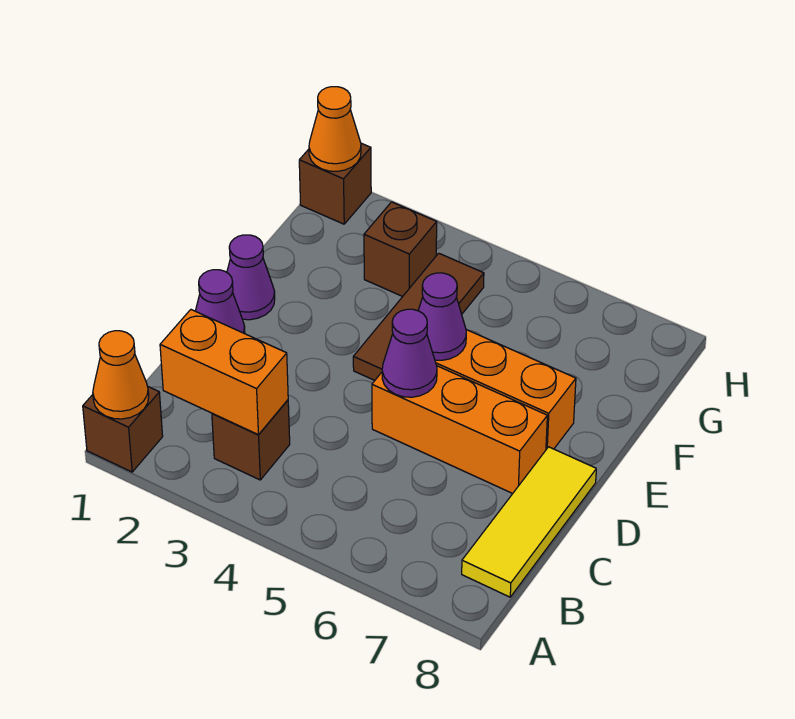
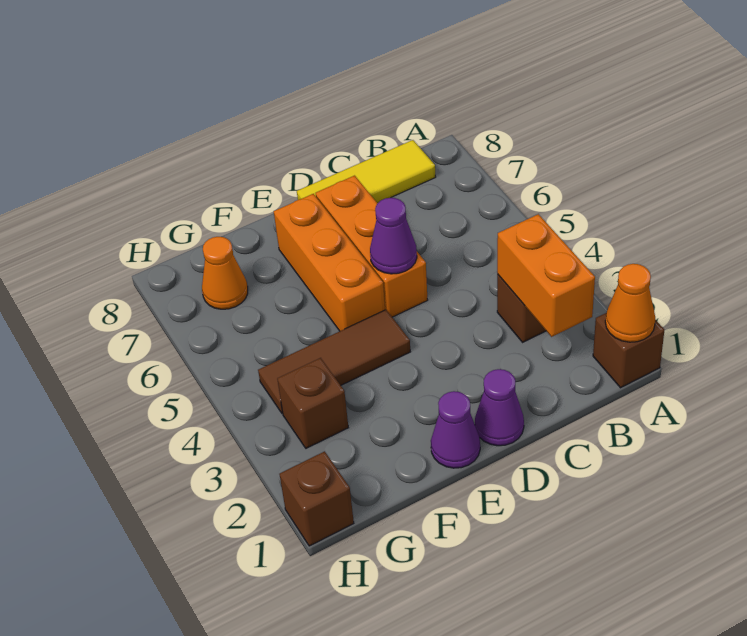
purple 1x1 cone [418,273,466,360] -> none
orange 1x1 cone [309,87,361,171] -> orange 1x1 cone moved to [202,237,248,309]

